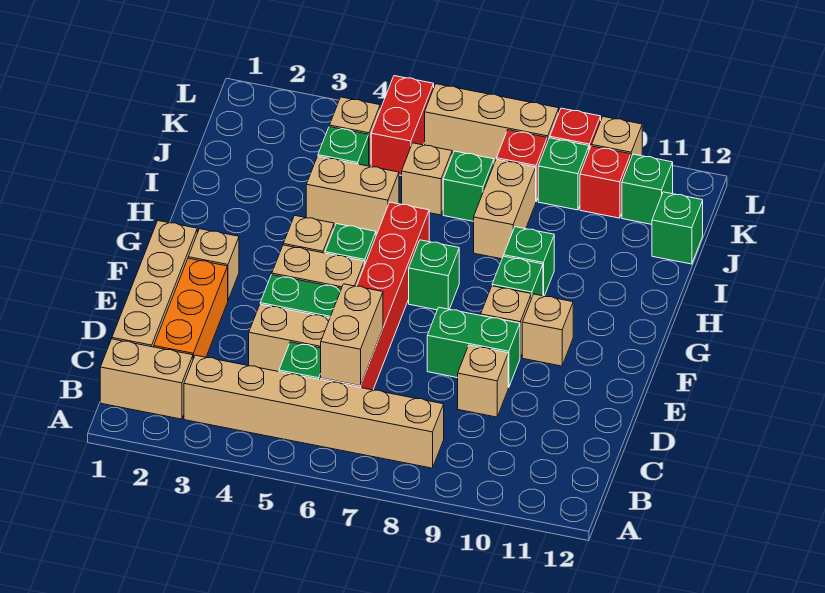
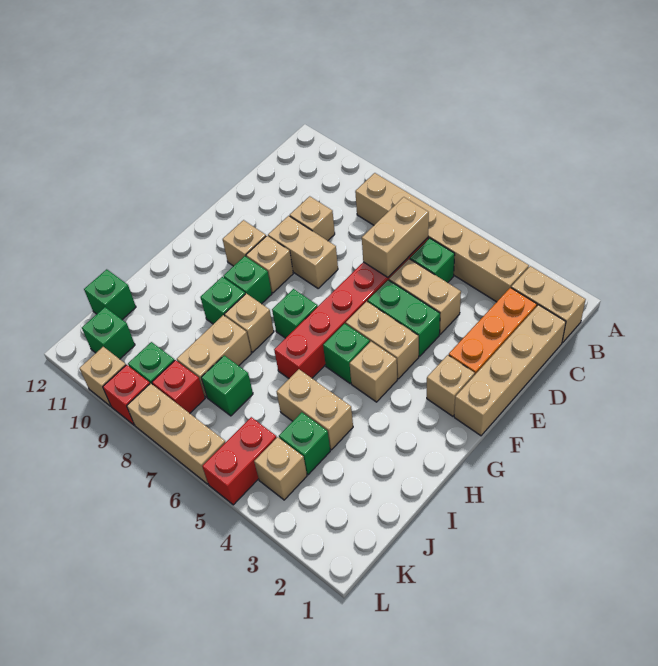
green 1x2 brick [427,307,520,388] -> tan 1x2 brick [268,216,338,289]
tan 1x1 brick [402,143,452,215] -> tan 1x1 brick moved to [224,293,274,352]
red 1x1 brick [580,146,631,218] -> none

